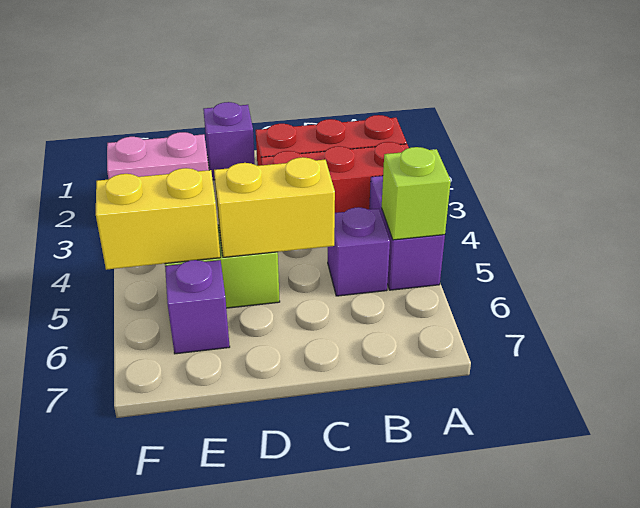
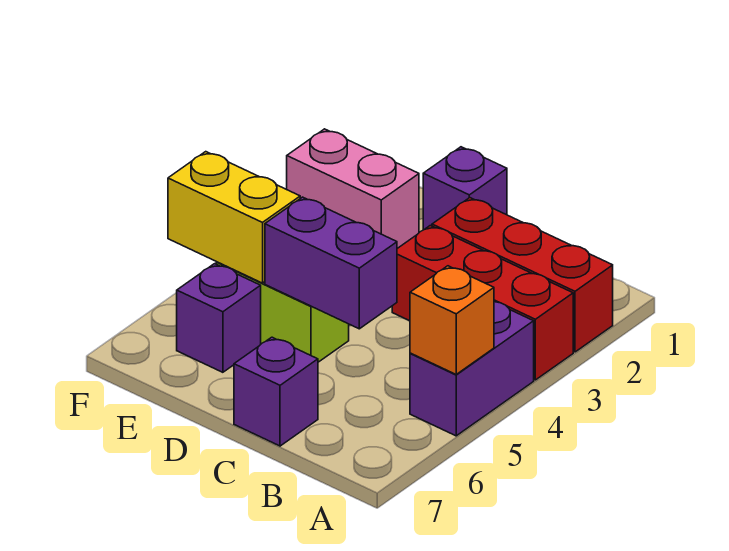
lime 1x1 brick [382,147,451,240] -> orange 1x1 brick [410,266,494,374]
purple 1x1 brick [328,207,390,296] -> purple 1x1 brick moved to [234,337,318,446]
yellow 1x2 brick [214,157,335,257] -> purple 1x2 brick [265,197,397,329]

